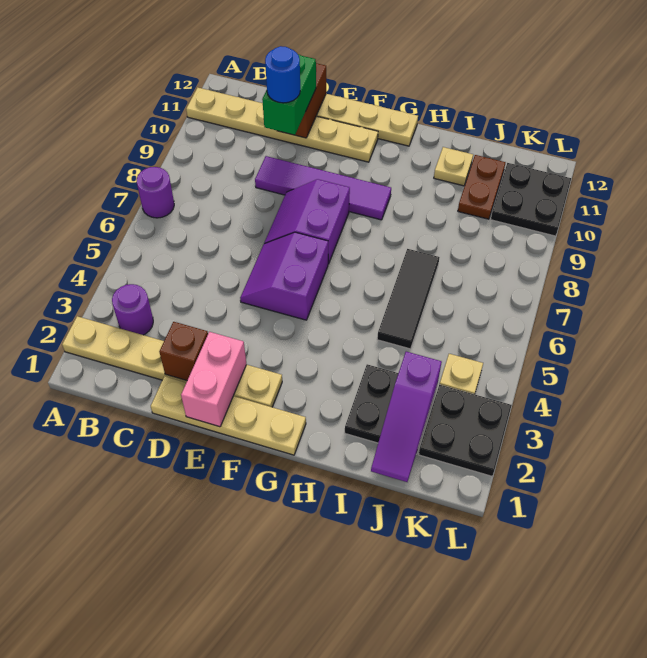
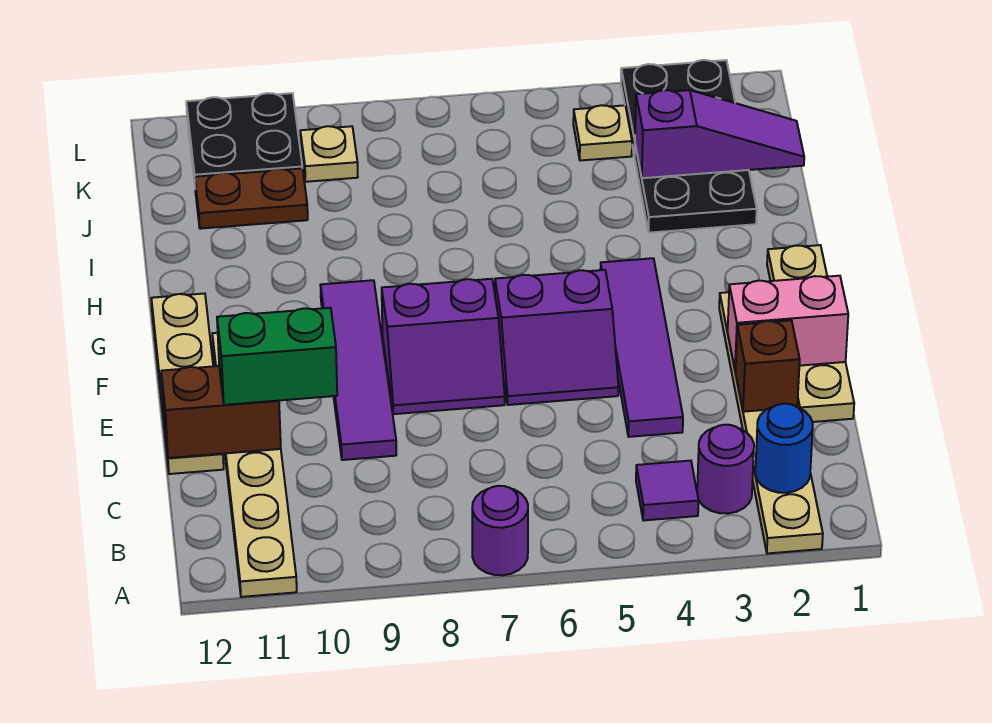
none -> purple 1x1 tile [636,461,699,520]
none -> purple 1x4 tile [600,258,683,437]
blue 1x1 round brick [265,46,300,103] -> blue 1x1 round brick moved to [755,404,813,493]
black 1x3 tile [377,249,439,349] -> none
tan 1x1 plate [434,147,473,186] -> tan 1x1 plate moved to [300,126,358,182]

